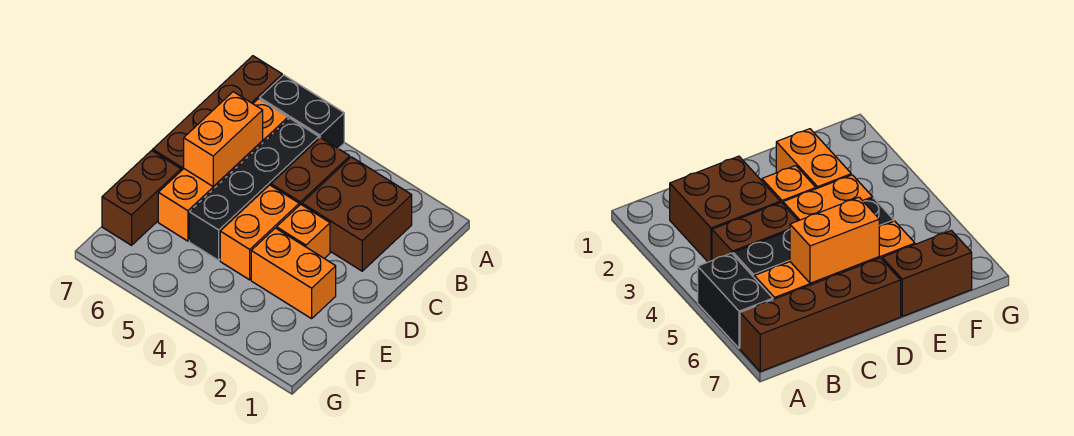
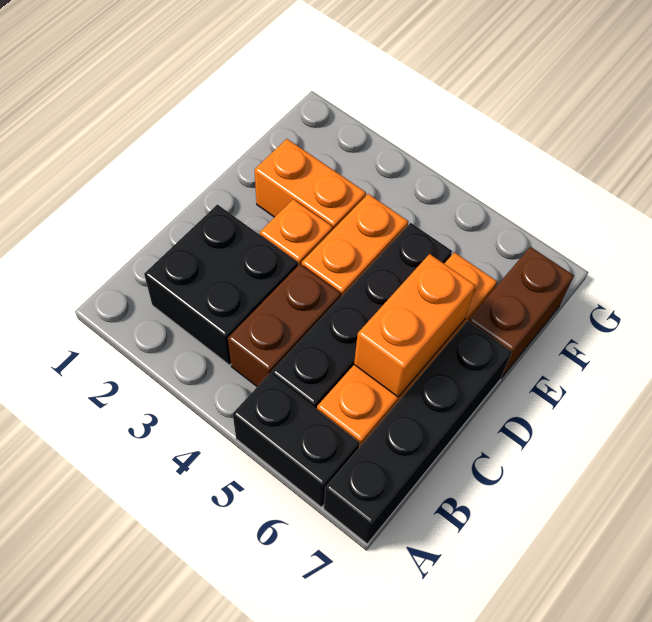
brown 1x4 brick [153,56,282,171] -> black 1x4 brick [324,321,512,544]
brown 2x2 brick [302,157,412,271] -> black 2x2 brick [144,204,298,365]

